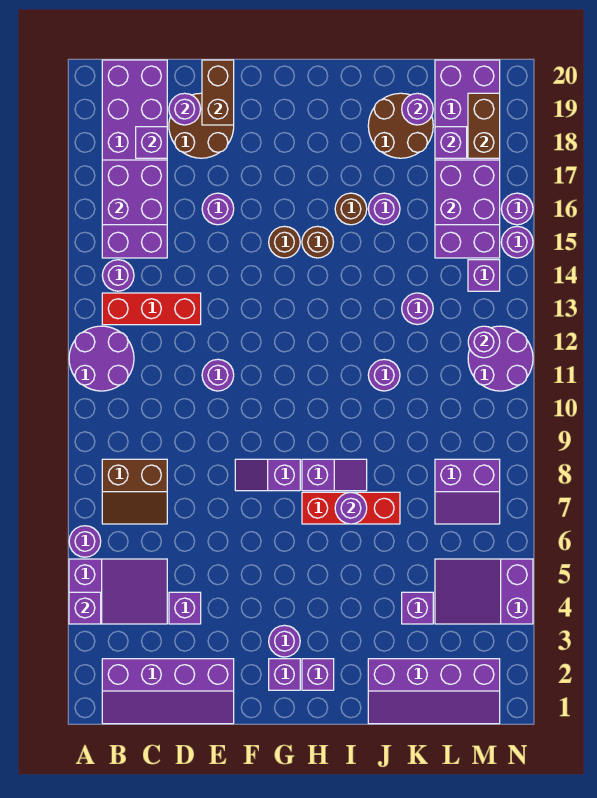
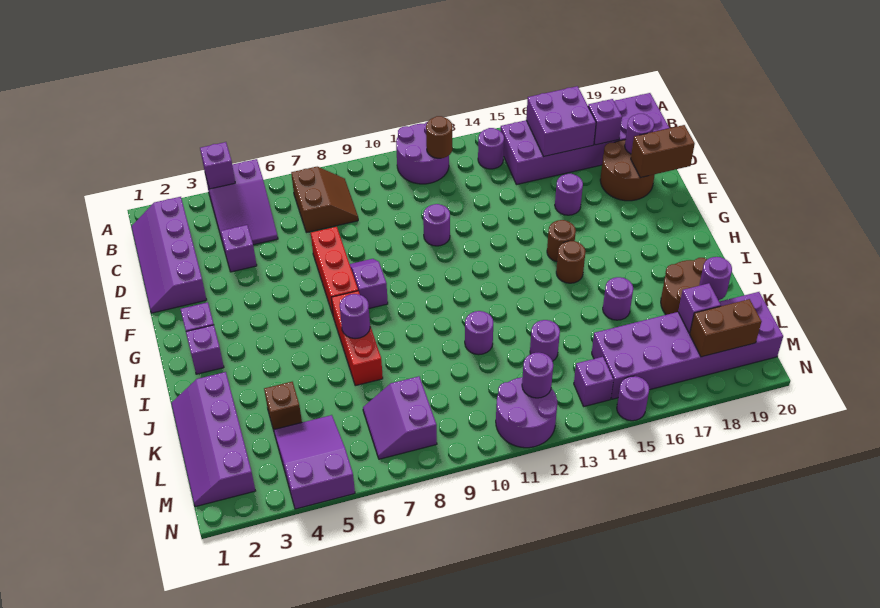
purple 1x1 round brick [69,526,101,557] -> none
brown 2x2 slope [102,459,167,524] -> brown 2x2 slope turned to [291,167,358,233]
red 1x3 brick [102,293,201,325] -> red 1x3 brick moved to [311,227,358,315]
purple 1x1 round brick [269,625,300,657] -> none
purple 1x2 slope [302,459,367,491] -> none
brown 1x1 round brick [335,193,367,225] -> brown 1x1 round brick moved to [426,116,452,158]
purple 1x1 brick [402,592,433,624] -> brown 1x1 brick [264,382,302,430]
purple 2x2 brick [435,160,500,225] -> none
purple 1x1 round brick [501,193,533,225] -> none

